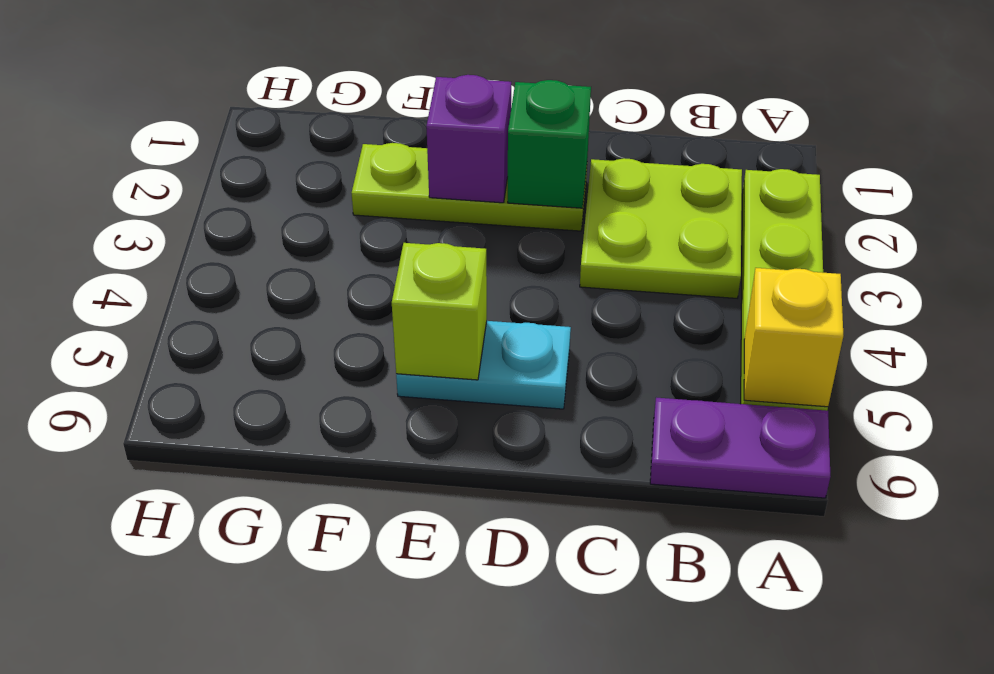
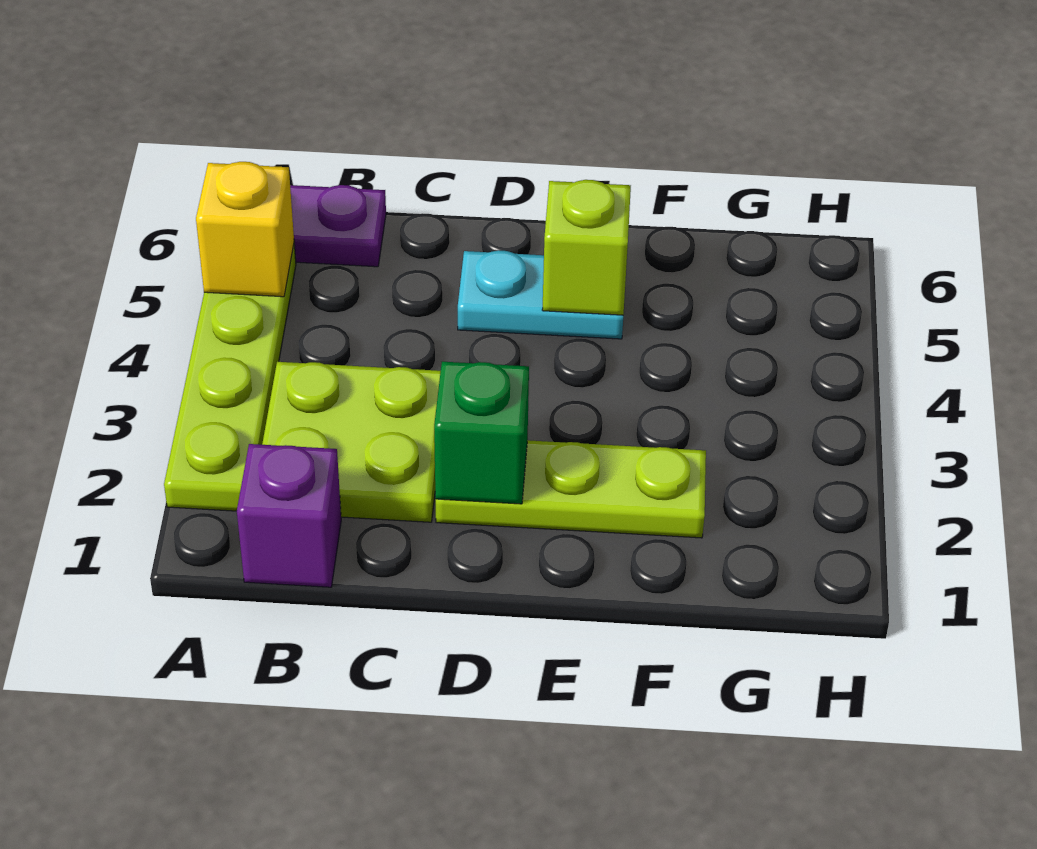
purple 1x1 brick [426,75,511,203] -> purple 1x1 brick moved to [237,444,341,587]

